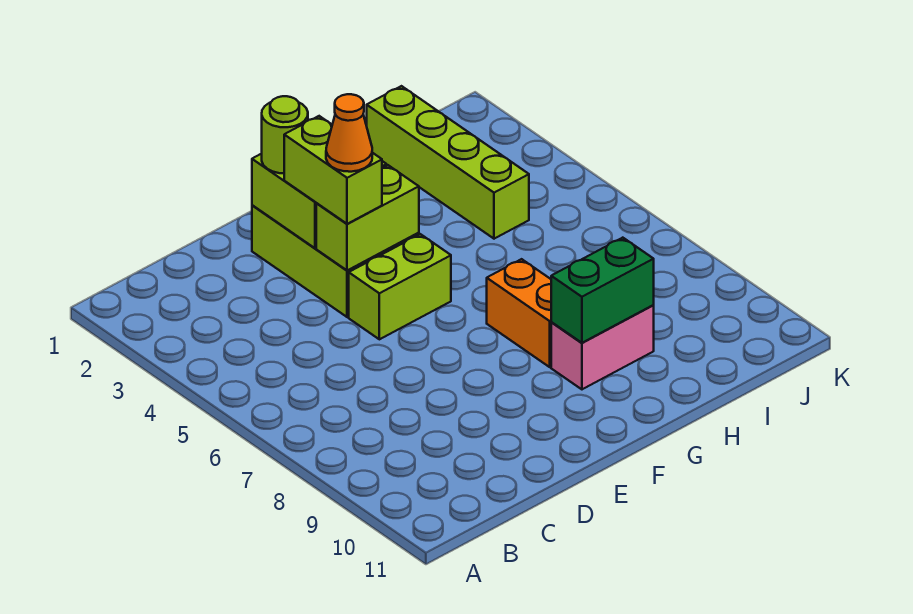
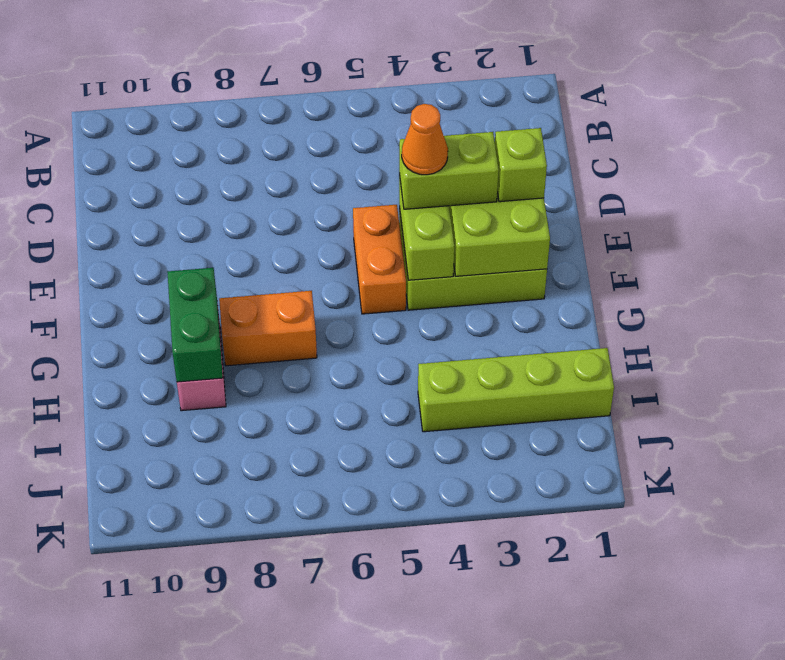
lime 1x1 round brick [262,96,308,173] -> lime 1x1 brick [495,128,547,202]
lime 1x2 brick [349,234,451,339] -> orange 1x2 brick [353,205,406,314]

